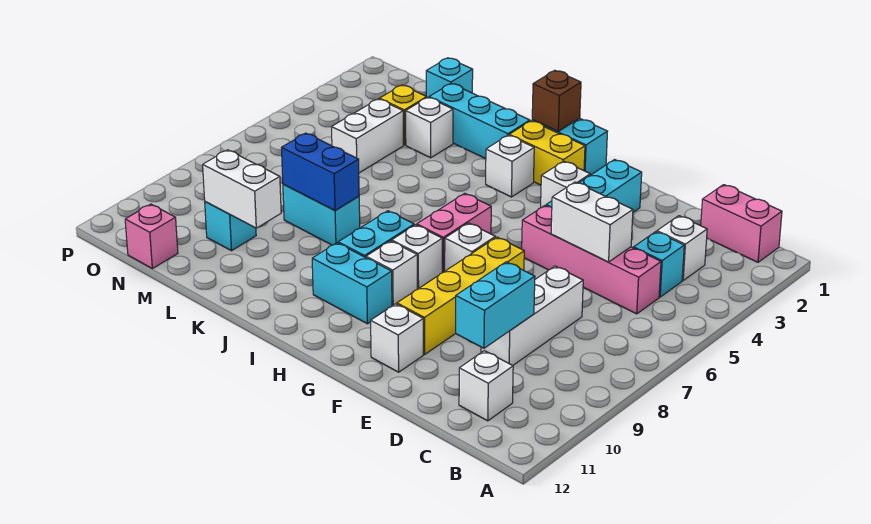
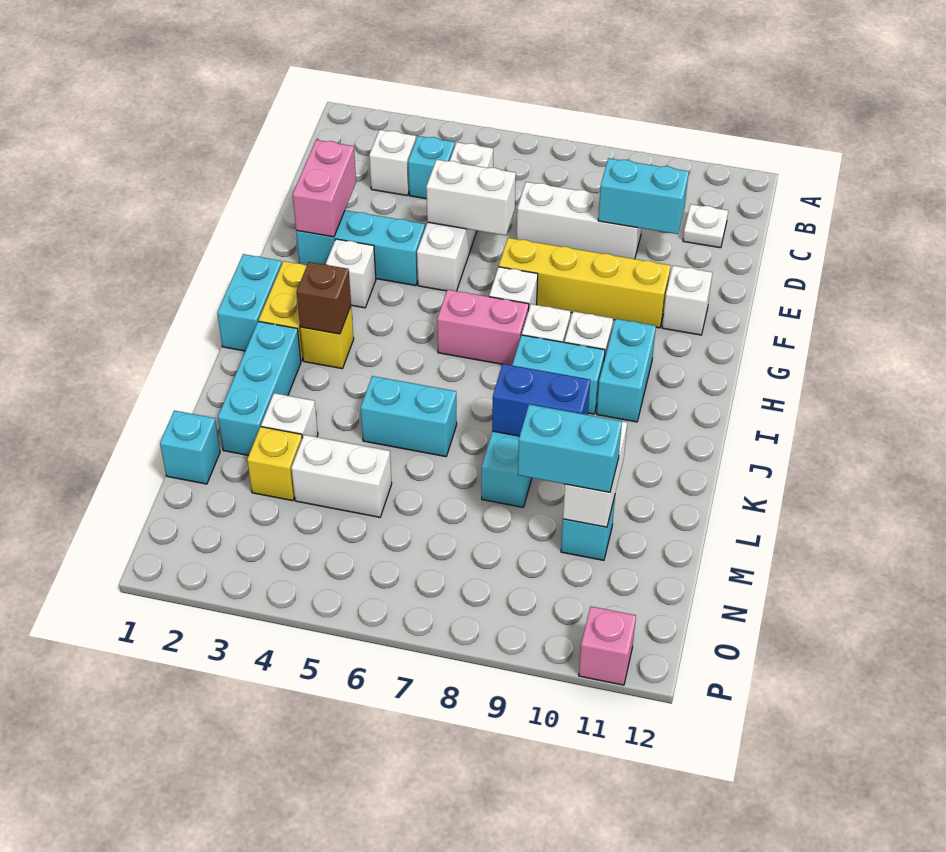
pink 1x2 brick [701,185,782,262] -> pink 1x2 brick moved to [293,140,356,237]
pink 1x4 brick [522,205,661,314] -> white 1x4 brick [417,142,493,291]
white 1x1 brick [459,351,513,421] -> white 1x1 plate [683,204,728,248]
white 1x2 brick [551,182,633,262] -> white 1x2 brick turned to [426,160,516,235]
brown 1x1 brick [532,70,581,131] -> brown 1x1 brick moved to [297,262,351,334]
white 1x1 brick [486,135,534,197] -> yellow 1x1 brick [300,307,354,369]
none -> cyan 1x2 brick [361,376,457,457]
blue 1x2 brick [282,133,359,211] -> blue 1x2 brick turned to [492,364,590,436]
none -> cyan 1x2 brick [518,404,622,492]
pink 1x1 brick [125,204,178,269] -> pink 1x1 brick moved to [579,606,636,685]

